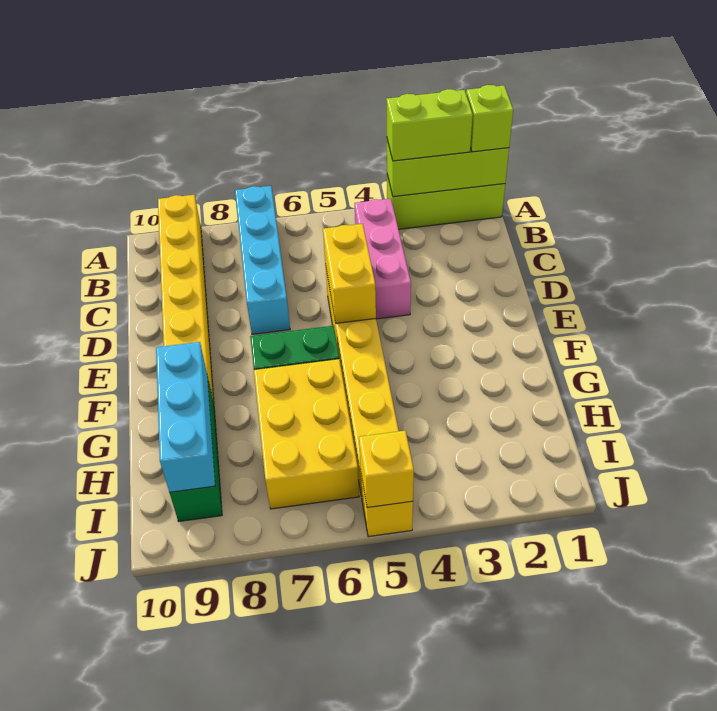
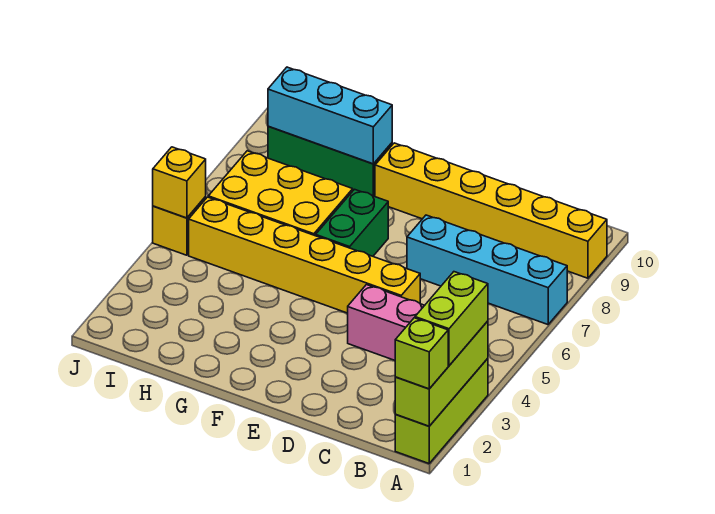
yellow 1x2 brick [323,224,376,323] -> none

